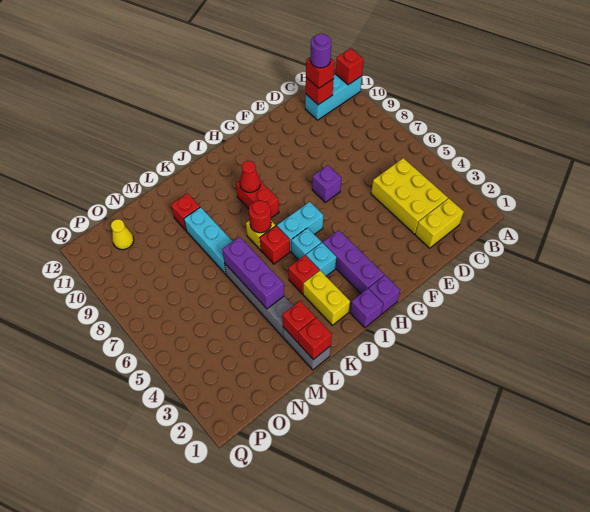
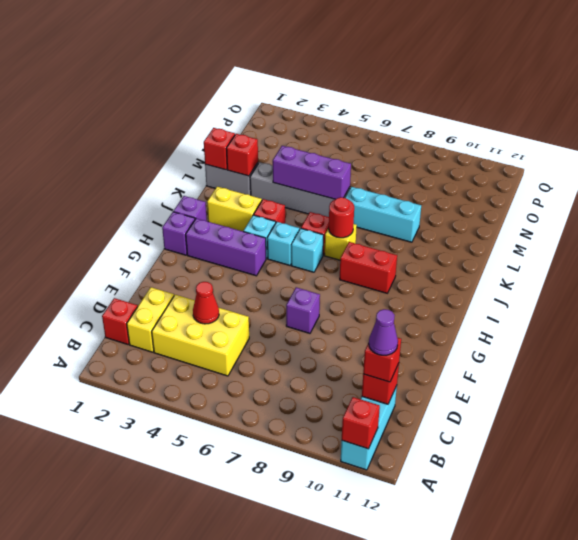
purple 1x1 round brick [310,34,331,68] -> purple 1x1 cone [369,309,398,355]
cyan 1x2 brick [277,202,323,252] -> cyan 1x1 brick [291,229,323,272]
red 1x1 cone [240,161,260,192] -> red 1x1 cone moved to [193,282,219,324]
red 1x1 brick [171,193,200,231] -> red 1x1 brick moved to [102,298,138,344]
yellow 1x1 cone [111,219,134,250] -> none

